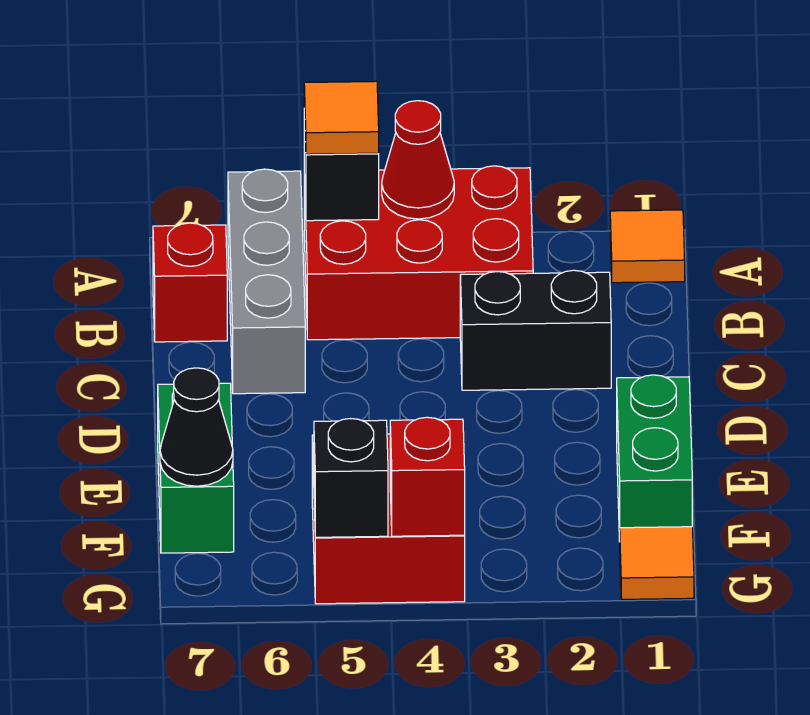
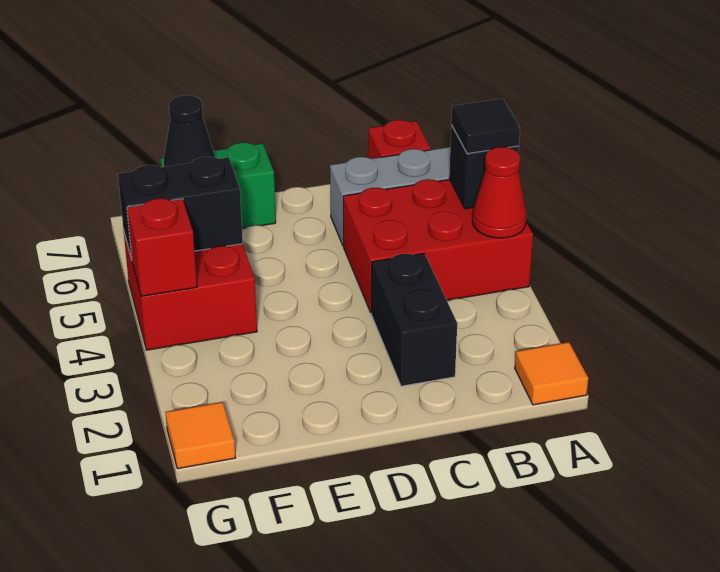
red 2x3 brick [304,166,533,340] -> red 2x3 brick turned to [343,179,533,312]
orange 1x1 tile [304,81,379,154] -> black 1x1 tile [451,99,520,154]
green 1x2 brick [617,375,692,542] -> none
black 1x1 brick [314,419,388,537] -> black 1x2 brick [118,157,243,260]

